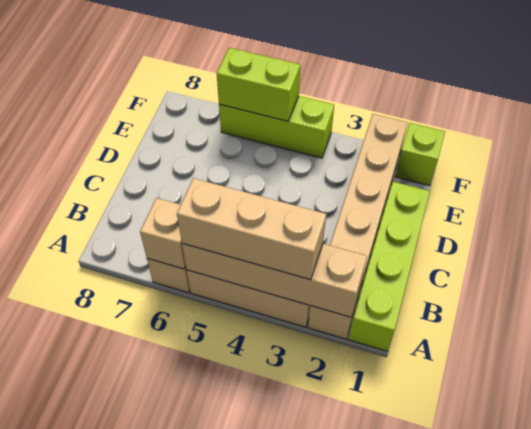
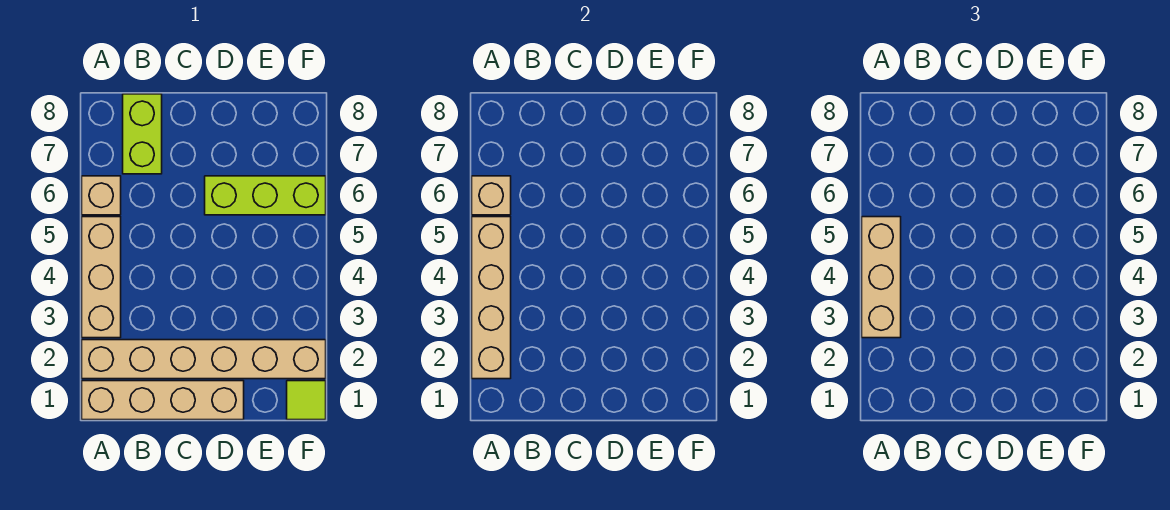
lime 1x4 brick [348,182,430,351] -> tan 1x4 brick [82,381,244,420]
lime 1x1 brick [395,123,445,186] -> lime 1x1 tile [287,381,326,420]
lime 1x3 brick [219,96,334,158] -> lime 1x3 brick turned to [205,176,326,215]
lime 1x2 brick [217,48,300,121] -> lime 1x2 brick moved to [123,94,162,174]

